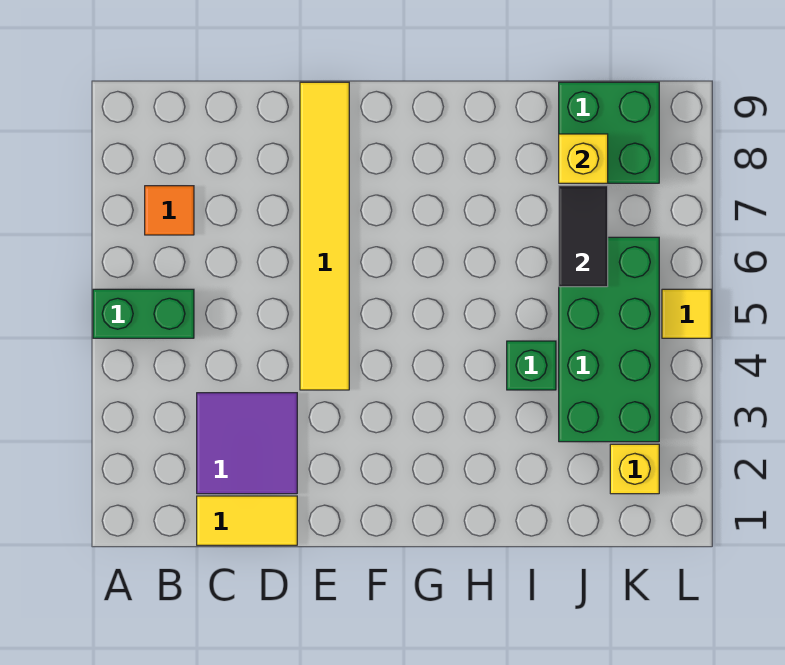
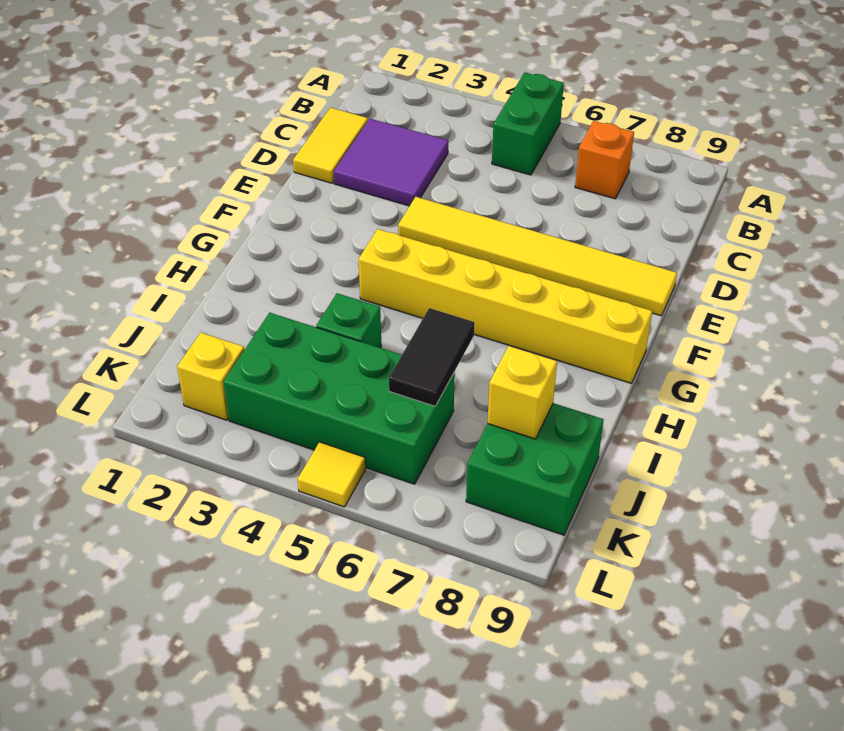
orange 1x1 tile [145,186,194,235] -> orange 1x1 brick [575,121,634,199]
none -> yellow 1x6 brick [359,229,652,383]
black 1x2 tile [559,186,608,287] -> black 1x2 tile turned to [389,308,475,406]

